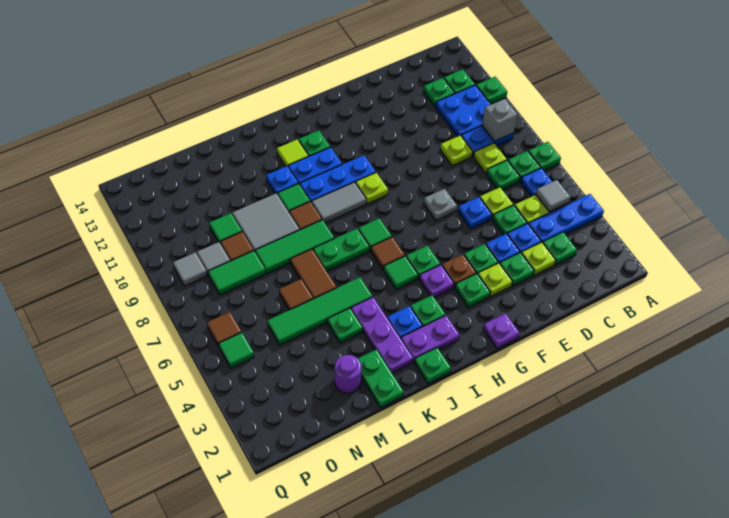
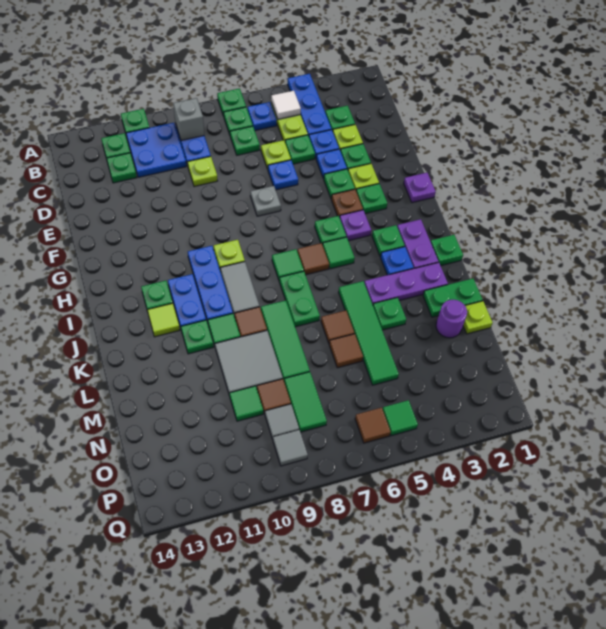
grey 1x1 tile [536,180,570,212] -> white 1x1 tile [271,91,301,119]
lime 1x1 plate [474,143,507,174] -> lime 1x1 plate moved to [463,301,493,334]
blue 1x1 plate [266,166,298,194] -> green 1x1 plate [181,320,214,354]
brown 1x2 tile [290,249,337,299] -> brown 1x1 tile [321,311,354,343]

